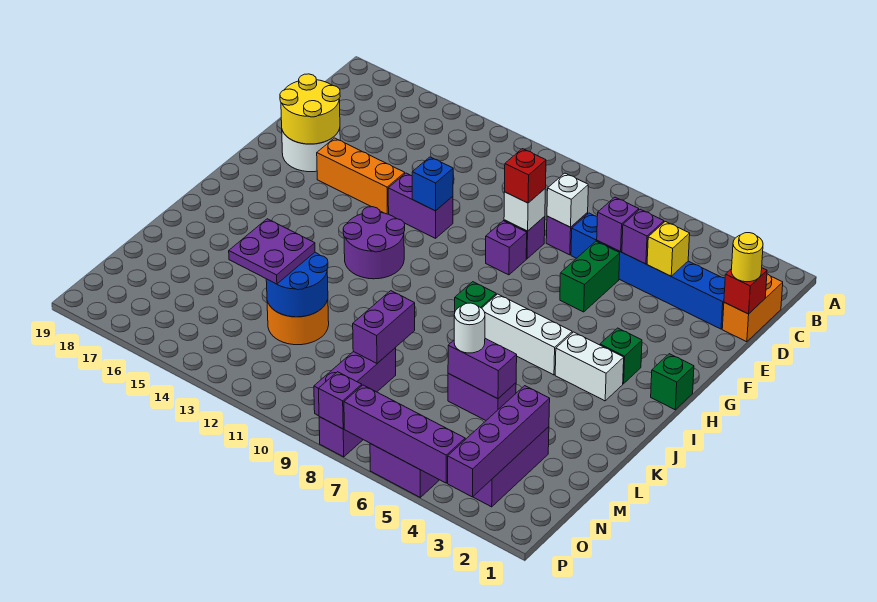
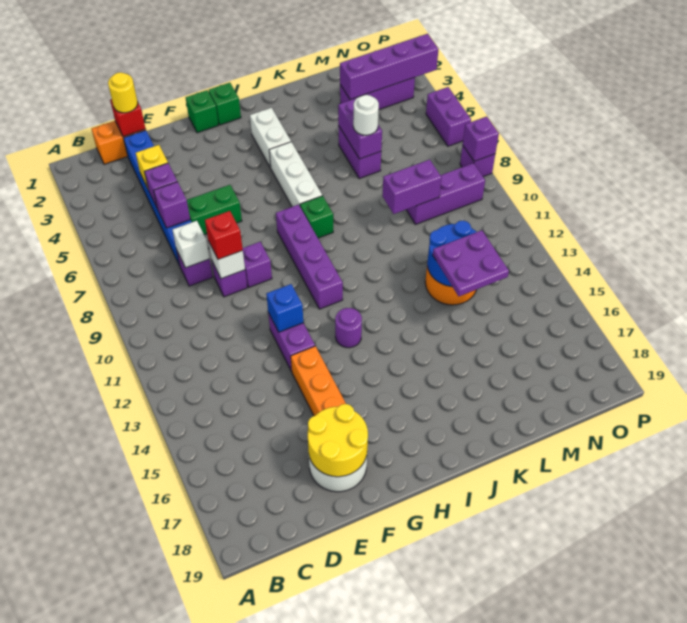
green 1x1 brick [600,328,642,384] -> green 1x1 brick moved to [186,90,218,133]
purple 2x2 round brick [343,207,405,279] -> purple 1x1 round brick [335,308,362,348]
purple 1x4 brick [344,385,465,483] -> purple 1x4 brick moved to [276,205,343,309]

